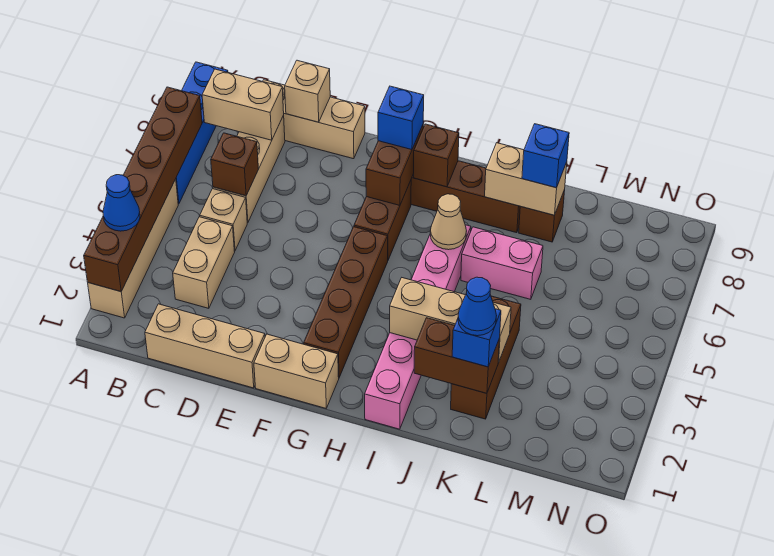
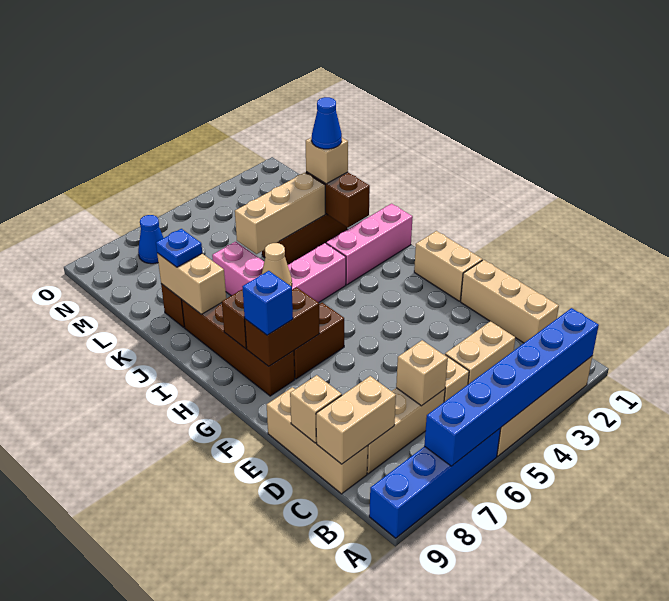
brown 1x6 brick [84,87,202,292] -> blue 1x6 brick [424,308,599,466]
blue 1x1 cone [103,175,140,231] -> blue 1x1 cone moved to [138,215,163,264]
tan 1x2 brick [202,69,284,140] -> tan 1x2 brick turned to [316,376,396,464]
brown 1x1 brick [211,133,258,196] -> tan 1x1 brick [396,340,448,406]
brown 1x4 brick [304,227,388,377] -> none
tan 1x3 brick [390,278,511,362] -> tan 1x3 brick turned to [235,173,325,254]
blue 1x1 brick [452,309,501,367] -> tan 1x1 brick [306,137,348,184]
blue 1x1 brick [522,124,569,188] -> blue 1x1 plate [156,229,202,267]

